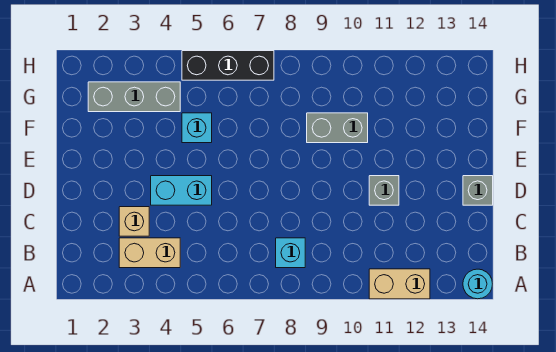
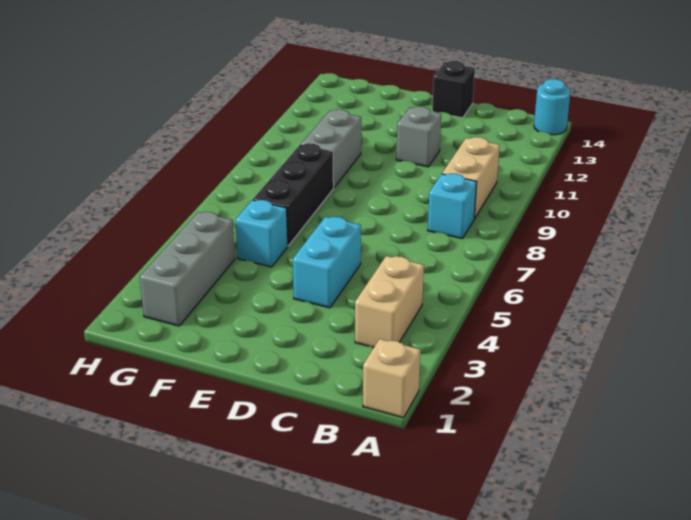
tan 1x2 brick [369,269,430,299] -> tan 1x2 brick moved to [442,137,500,218]
tan 1x1 brick [119,207,149,236] -> tan 1x1 brick moved to [363,339,420,418]
grey 1x1 brick [463,176,493,205] -> black 1x1 brick [432,61,475,118]
black 1x3 brick [182,51,274,80] -> black 1x3 brick moved to [253,143,334,246]

